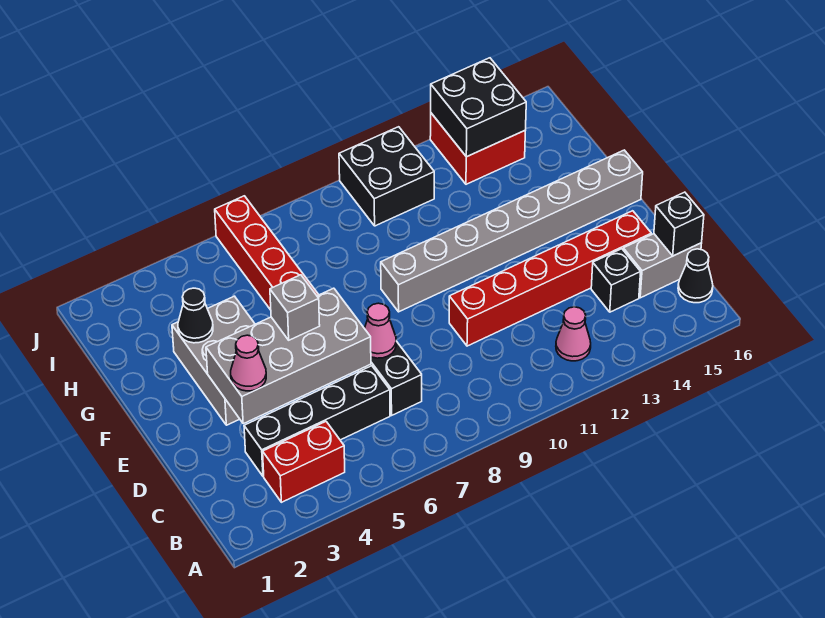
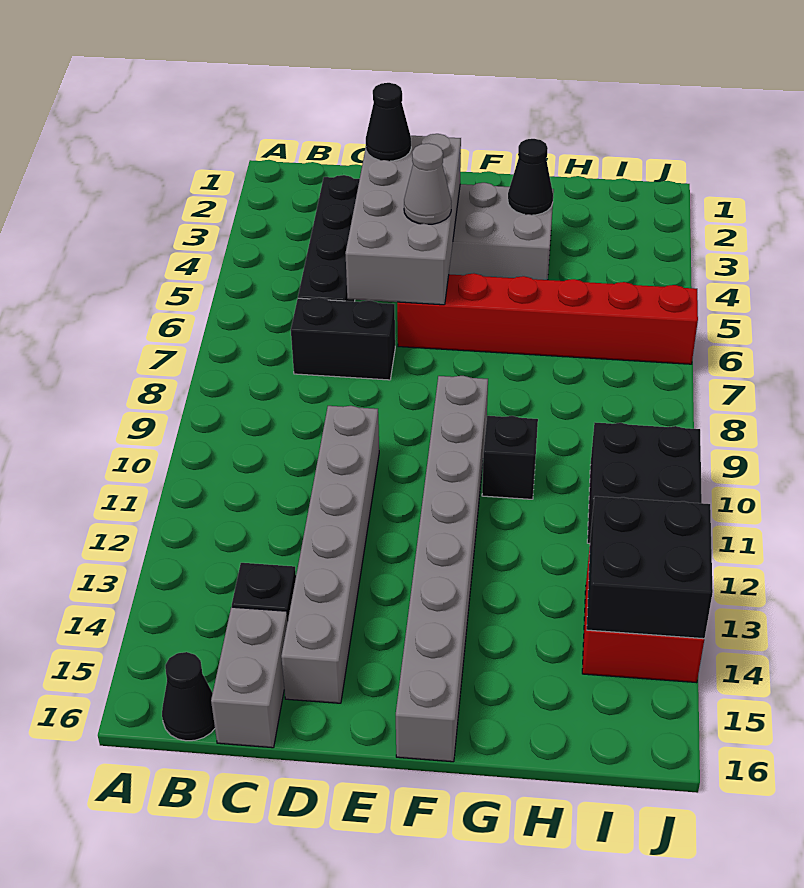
red 1x2 brick [263,422,345,502] -> none
pink 1x1 cone [556,307,591,361] -> none
black 1x1 brick [654,192,704,256] -> black 1x1 brick moved to [482,416,538,499]
pink 1x1 cone [231,335,266,391] -> black 1x1 cone [366,83,411,161]
pink 1x1 cone [364,303,396,358] -> none
red 1x6 brick [449,211,651,346] -> grey 1x6 brick [281,406,379,703]
grey 1x1 brick [270,275,320,340] -> grey 1x1 cone [404,143,451,224]

